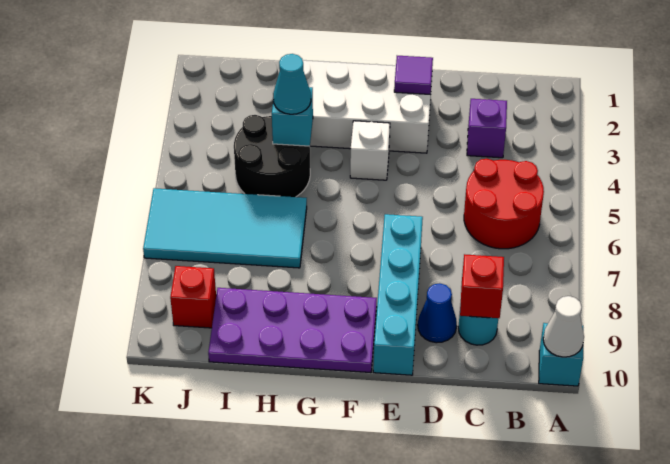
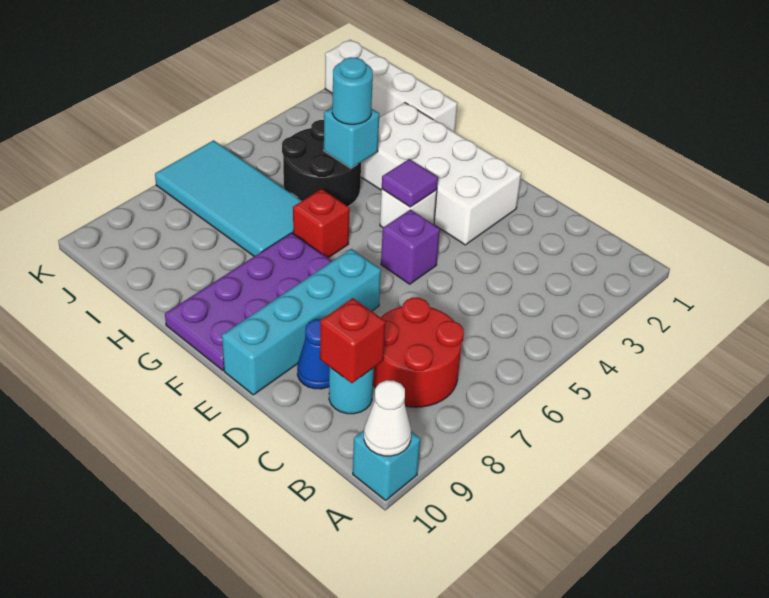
red 2x2 round brick [464,159,544,249] -> red 2x2 round brick moved to [373,298,464,407]
purple 1x1 brick [467,99,507,158] -> purple 1x1 brick moved to [381,210,440,284]
purple 1x1 tile [394,56,433,95] -> purple 1x1 tile moved to [382,159,438,207]
purple 2x4 plate [208,288,377,373] -> purple 2x4 plate turned to [165,233,332,370]
none -> white 1x4 brick [325,40,457,132]
cyan 1x1 cone [273,54,311,114] -> cyan 1x1 round brick [332,57,373,124]
red 1x1 brick [170,266,216,328] -> red 1x1 brick moved to [293,189,350,258]

